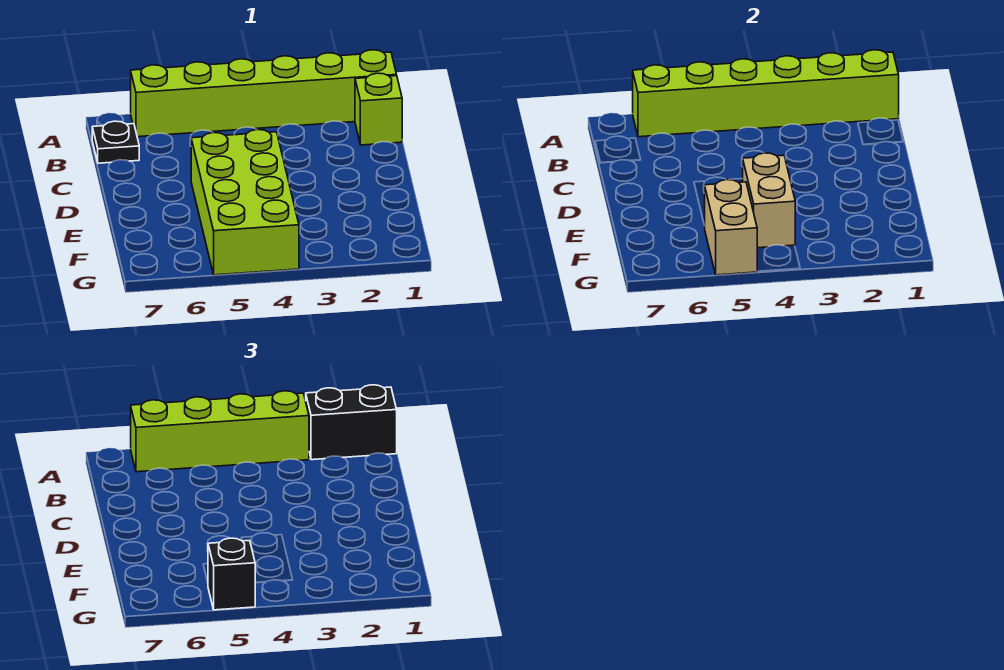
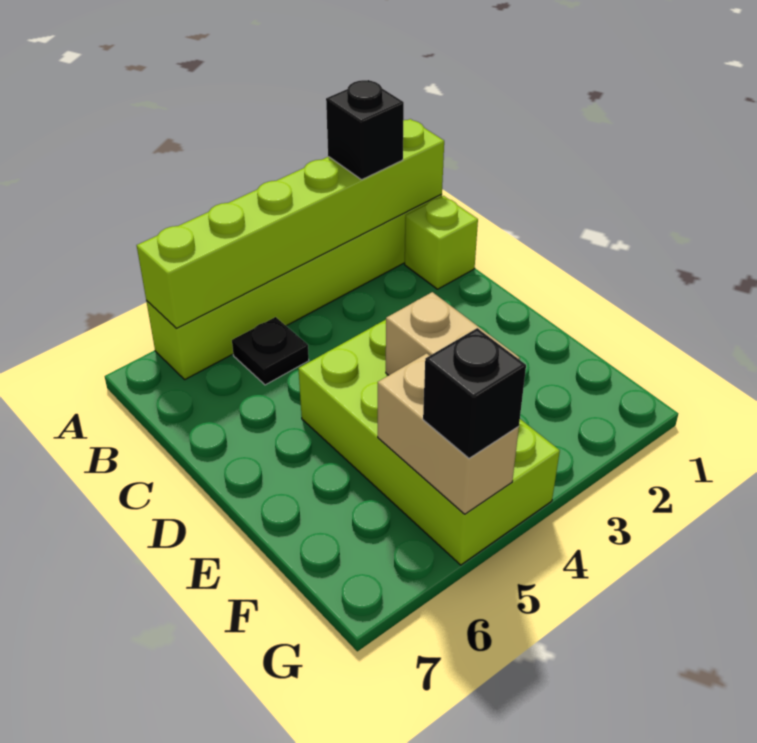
black 1x2 brick [306,385,397,460] -> black 1x1 brick [326,80,404,180]
lime 1x4 brick [131,391,309,472] -> none
black 1x1 plate [92,121,139,163] -> black 1x1 plate moved to [232,317,309,385]

